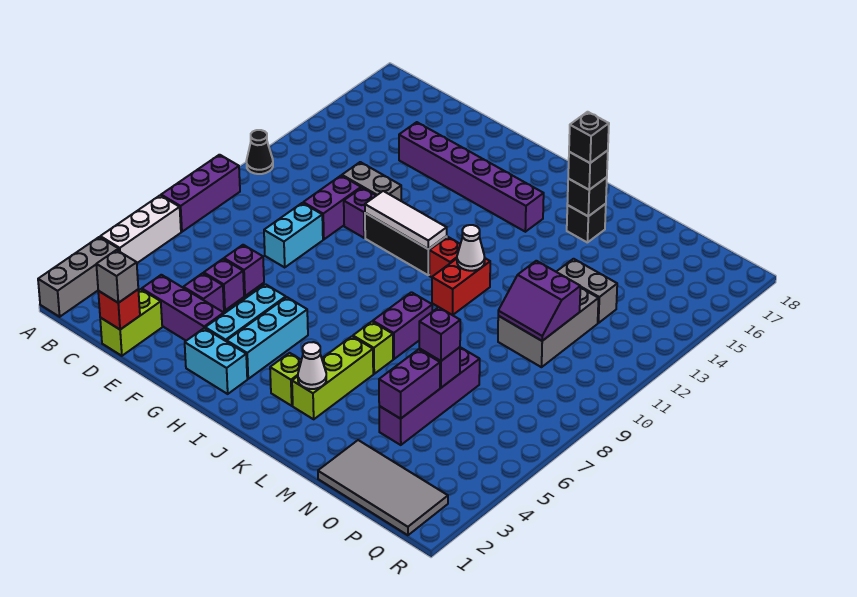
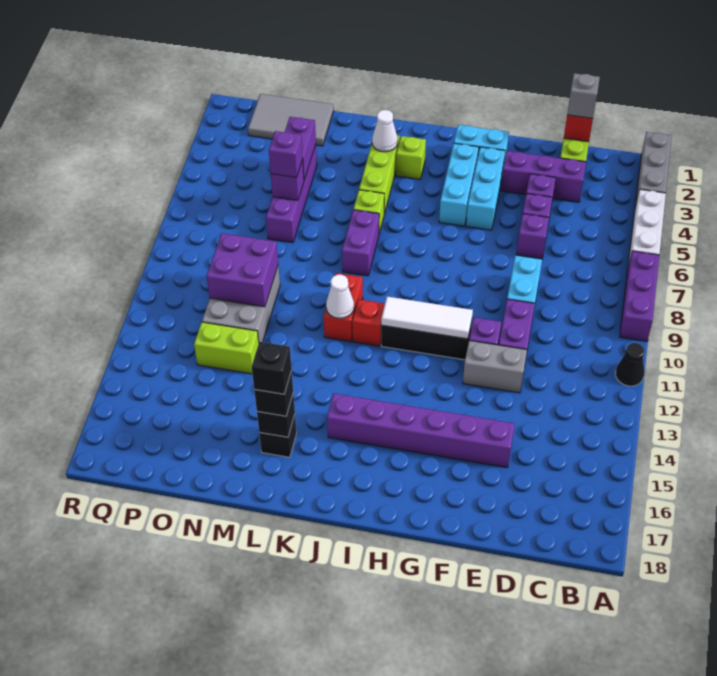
grey 2x4 tile [318,440,448,535] -> grey 2x3 tile [248,94,334,146]
purple 2x2 slope [498,261,580,341] -> purple 2x2 brick [206,233,278,307]
grey 1x2 brick [556,259,617,323] -> lime 1x2 brick [194,322,259,374]

